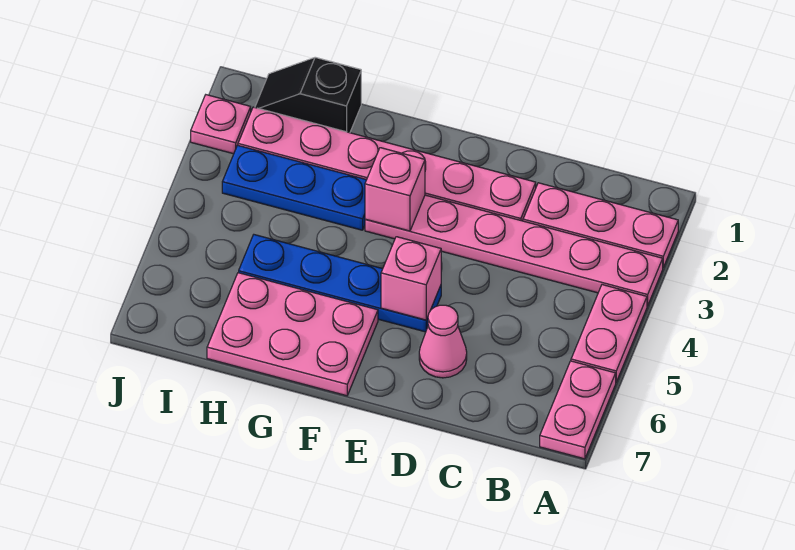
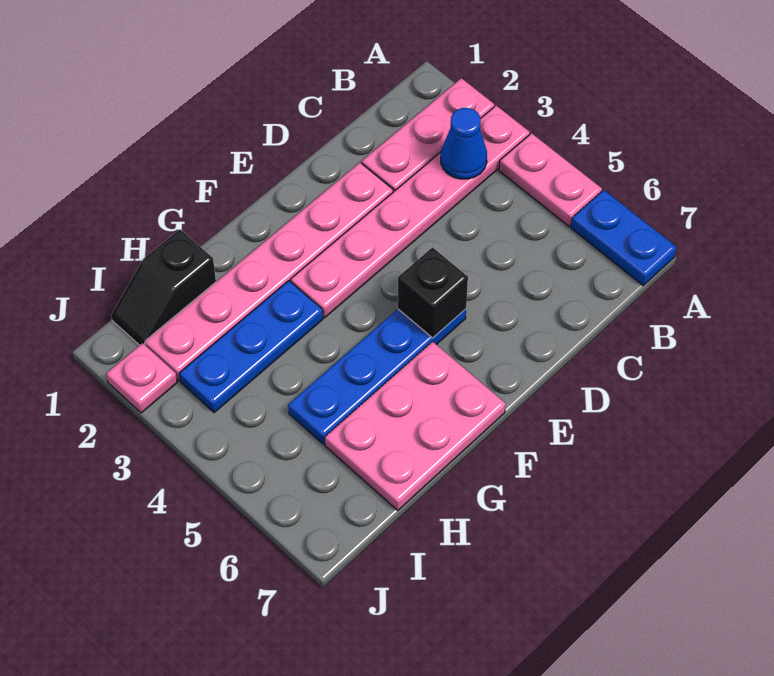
pink 1x2 plate [540,361,616,459] -> blue 1x2 plate [571,190,676,285]
none -> blue 1x1 cone [441,108,487,179]
pink 1x1 cone [419,305,467,378] -> none
pink 1x1 brick [381,237,441,320] -> black 1x1 brick [398,247,468,338]
pink 1x1 brick [365,148,425,231] -> none

